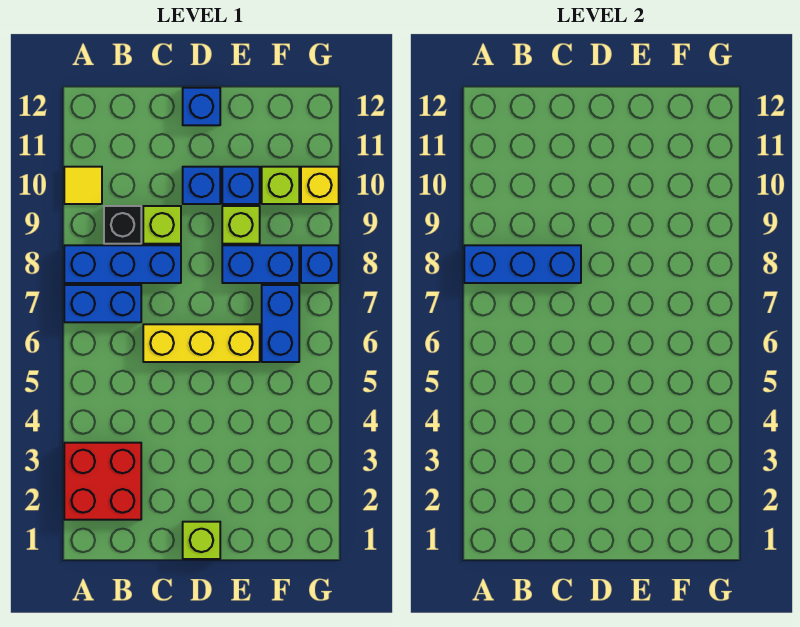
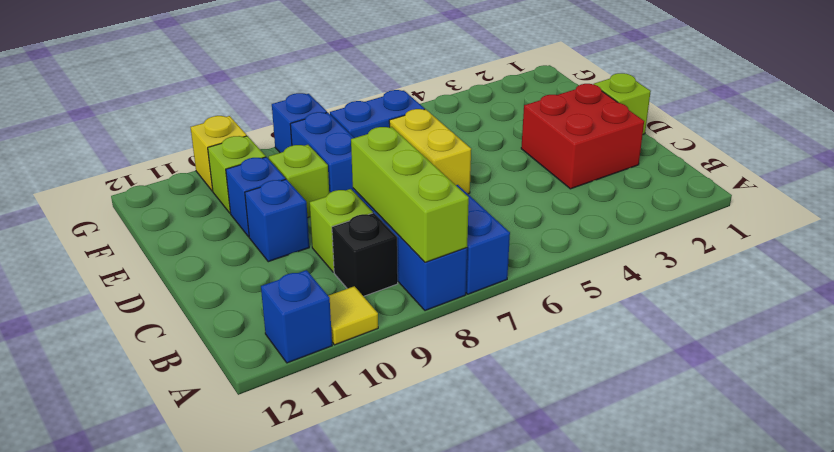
red 2x2 brick [64,443,141,520] -> red 2x2 brick moved to [521,84,644,189]
blue 1x3 brick [464,245,581,283] -> lime 1x3 brick [351,127,469,262]
yellow 1x3 brick [143,324,260,362] -> yellow 1x2 brick [389,109,471,194]
blue 1x1 brick [183,88,220,125] -> blue 1x1 brick moved to [261,270,332,363]

